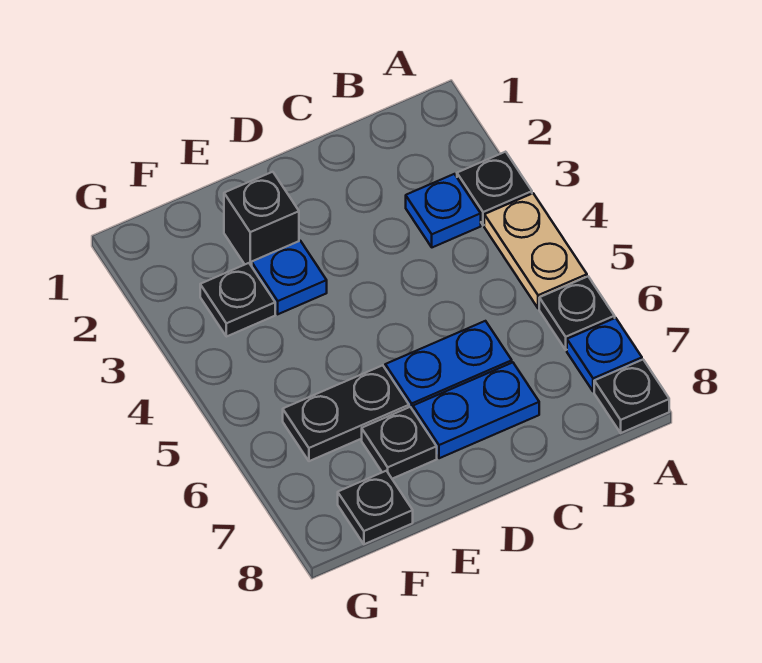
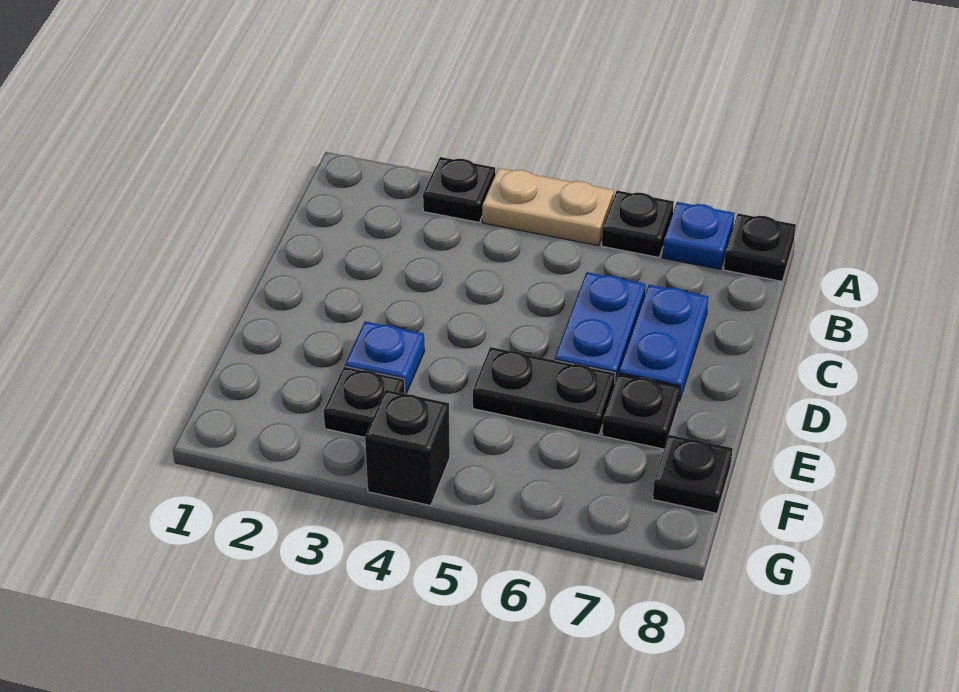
blue 1x1 plate [406,174,481,247] -> none
black 1x1 brick [224,172,299,266] -> black 1x1 brick moved to [365,390,450,506]
black 1x2 plate [283,365,409,461] -> black 1x2 plate turned to [473,347,615,435]

